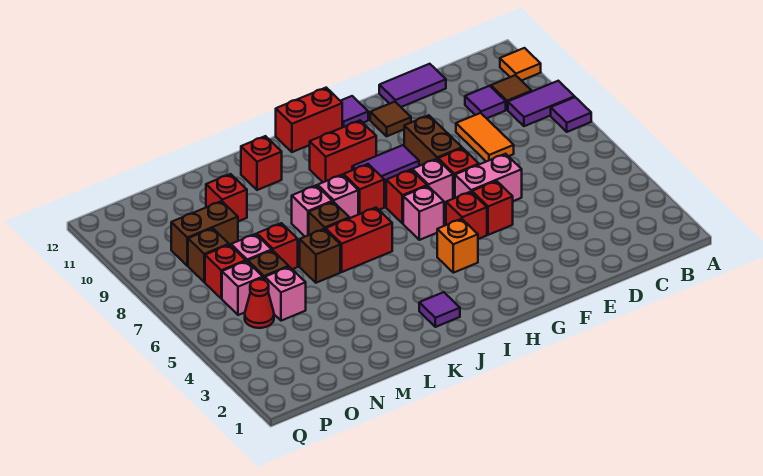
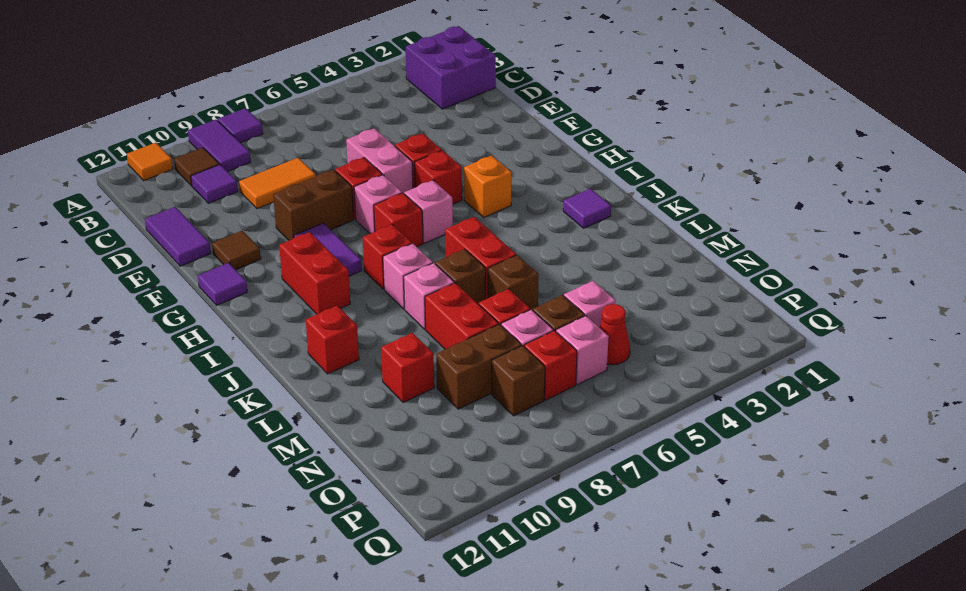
none -> purple 2x2 brick [406,26,496,109]
red 1x2 brick [276,88,342,152] -> red 1x2 brick moved to [425,283,499,349]
brown 1x2 brick [171,201,238,266] -> brown 1x2 brick turned to [436,324,522,409]

